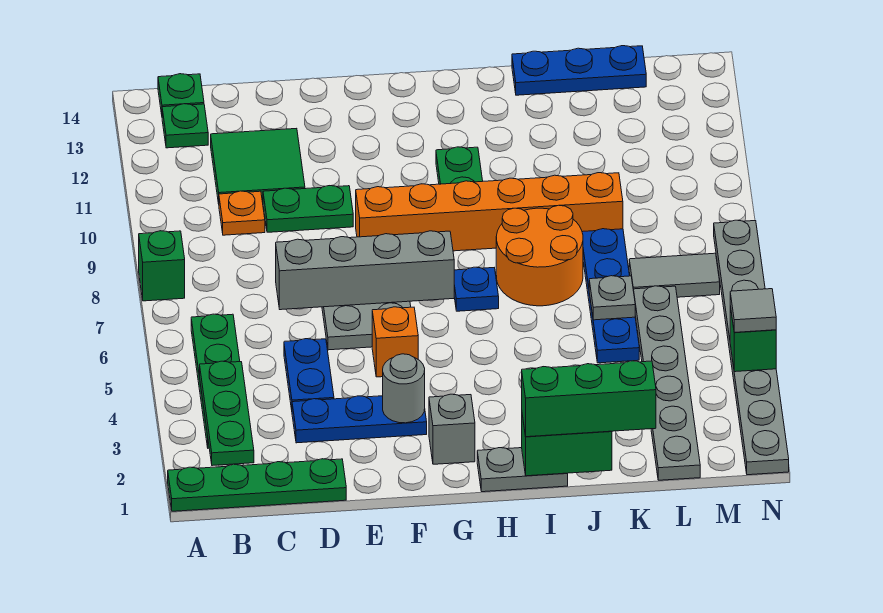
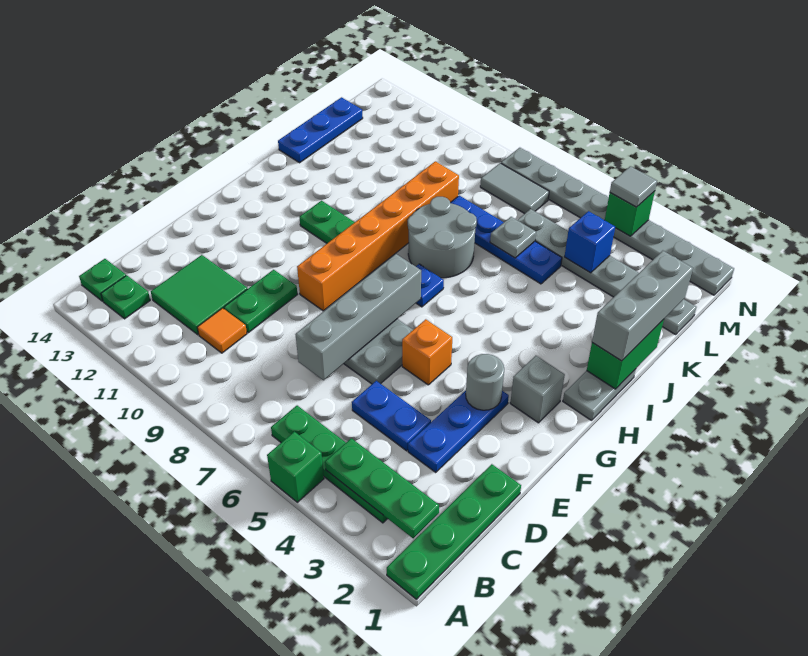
green 1x1 brick [139,231,185,301] -> green 1x1 brick moved to [267,432,324,502]
orange 1x1 plate [219,191,265,235] -> orange 1x1 tile [197,308,247,353]
green 1x3 brick [522,361,656,437] -> grey 1x3 brick [592,251,693,361]
orange 2x2 round brick [496,205,583,306] -> grey 2x2 round brick [408,197,477,278]
none -> blue 1x1 brick [565,211,615,273]
grey 1x2 tile [629,253,720,297] -> grey 1x2 tile turned to [480,163,549,214]

